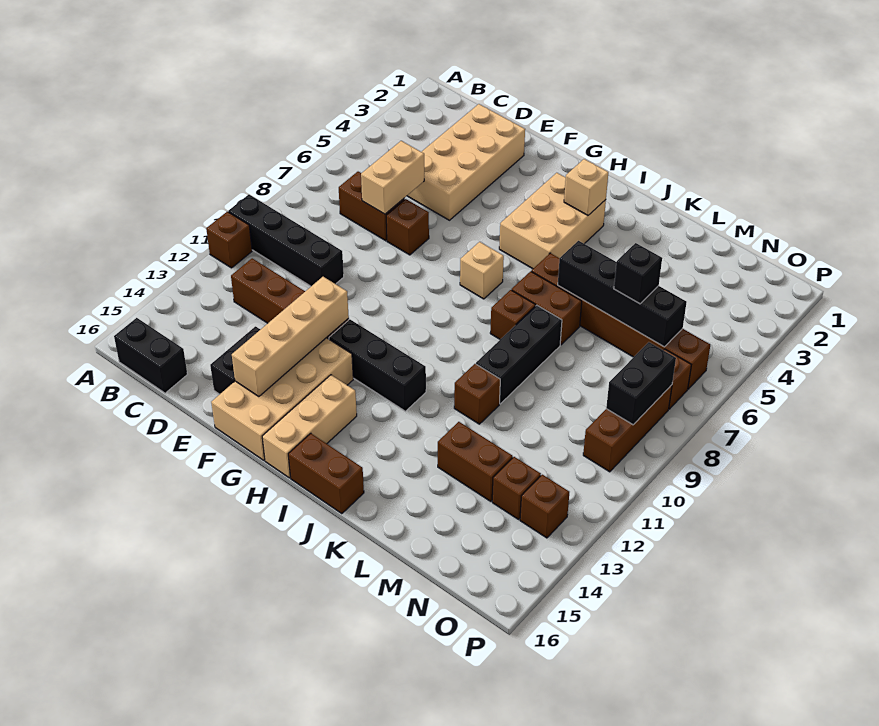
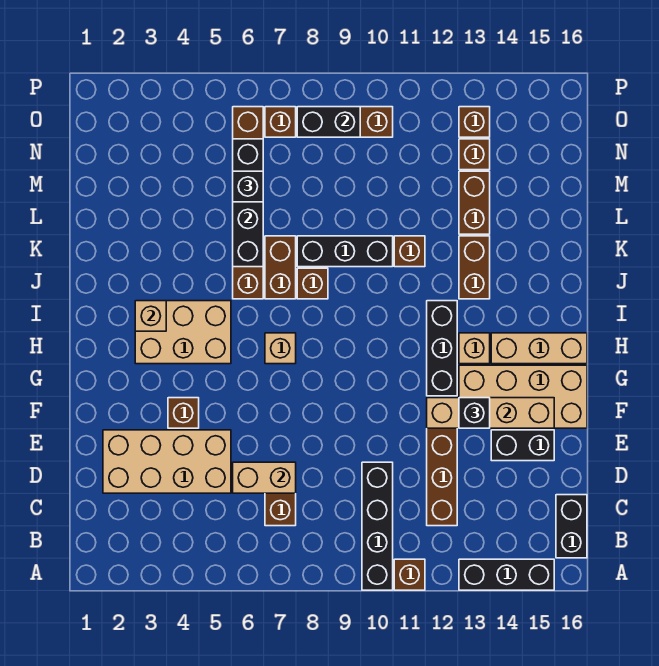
none -> black 1x3 brick [459,559,554,590]
brown 1x1 brick [386,199,429,255] -> brown 1x1 brick moved to [168,398,199,428]
none -> black 1x1 brick [459,398,490,428]
none -> tan 1x1 brick [459,333,490,364]
brown 1x2 brick [288,433,364,514] -> brown 1x2 brick moved to [459,236,490,299]

